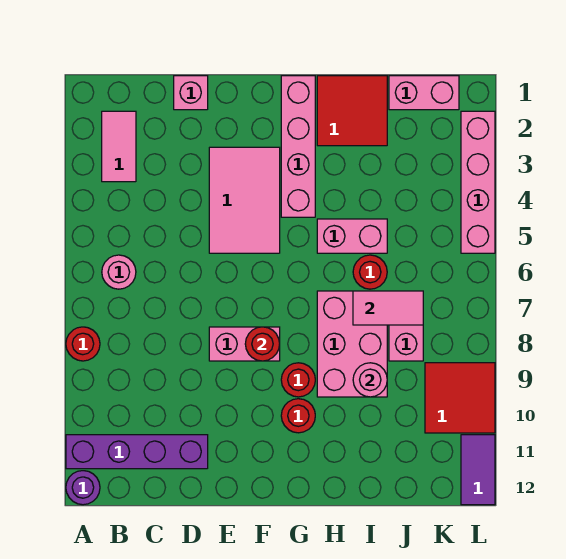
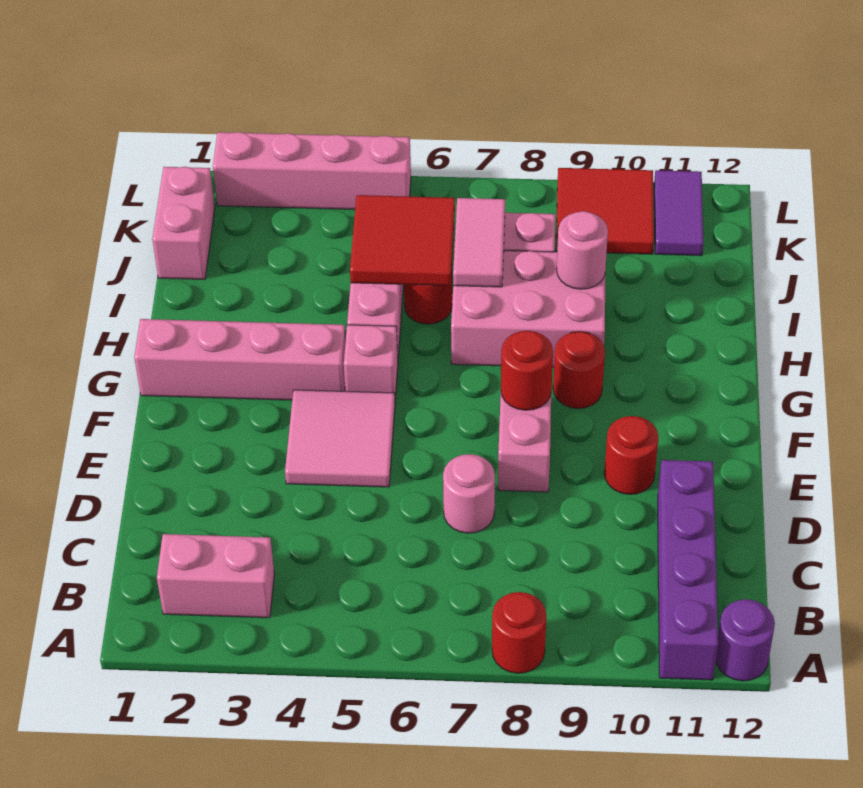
pink 1x2 tile [102,111,136,182] -> pink 1x2 brick [157,534,274,618]
pink 1x1 round brick [102,255,136,289] -> pink 1x1 round brick moved to [443,454,495,533]
pink 1x1 brick [174,76,208,110] -> pink 1x1 brick moved to [344,325,398,399]
pink 2x3 tile [209,147,280,253] -> pink 2x2 tile [285,390,395,487]
red 1x1 round brick [281,399,315,433] -> red 1x1 round brick moved to [604,416,658,494]
red 2x2 tile [317,76,387,146] -> red 2x2 tile moved to [350,195,455,286]
purple 1x2 tile [461,435,495,505] -> purple 1x2 tile turned to [654,170,704,256]

